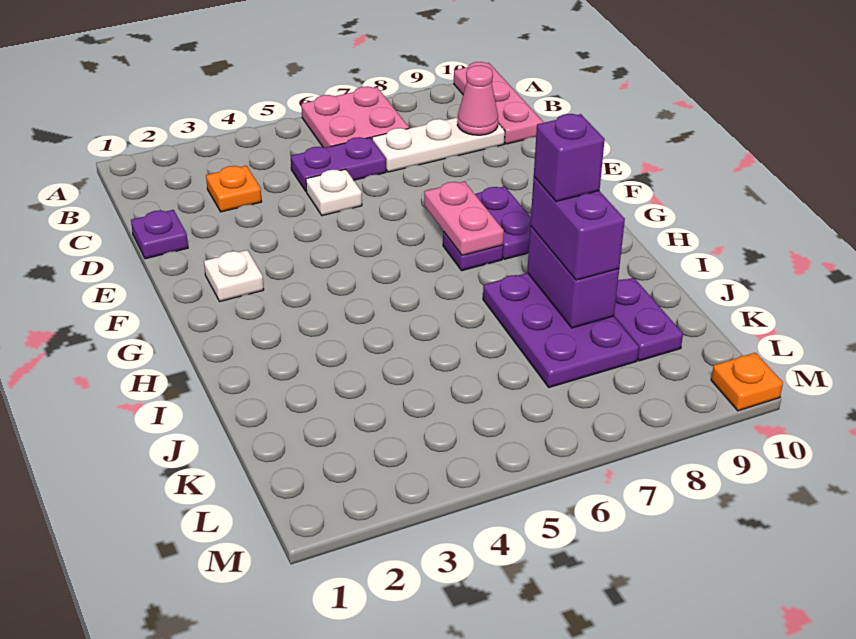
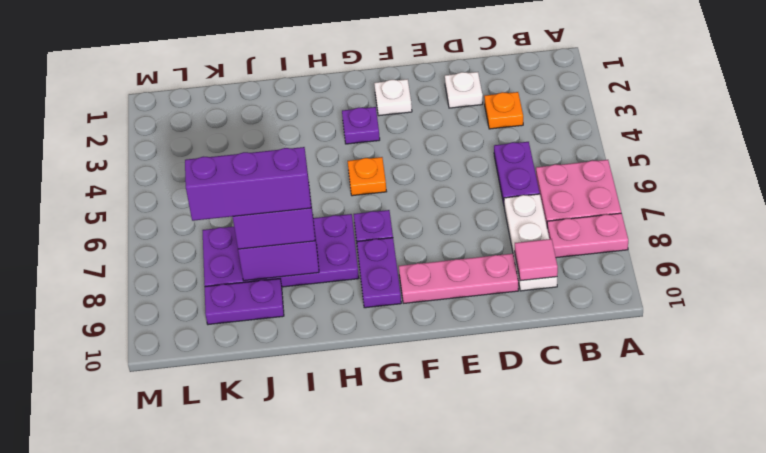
pink 1x3 plate [454,62,543,144] -> pink 1x3 plate moved to [399,254,518,303]
pink 1x1 cone [458,65,498,135] -> pink 1x1 tile [515,239,558,281]
purple 1x1 plate [131,210,188,259] -> purple 1x1 plate moved to [342,107,380,144]
white 1x1 plate [306,169,362,216] -> white 1x1 plate moved to [445,72,483,108]
pink 1x2 plate [424,181,504,255] -> pink 1x2 plate moved to [547,213,628,258]
purple 1x2 plate [475,186,531,259] -> purple 1x2 plate turned to [357,238,401,308]
purple 2x3 plate [483,273,639,387] -> purple 2x4 plate [202,214,359,287]
purple 1x1 brick [534,114,605,202] -> purple 1x3 brick [185,147,311,221]
orange 1x1 plate [711,353,783,411] -> orange 1x1 plate moved to [348,157,387,196]

